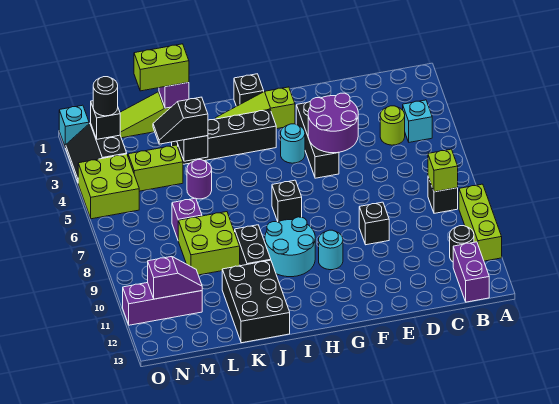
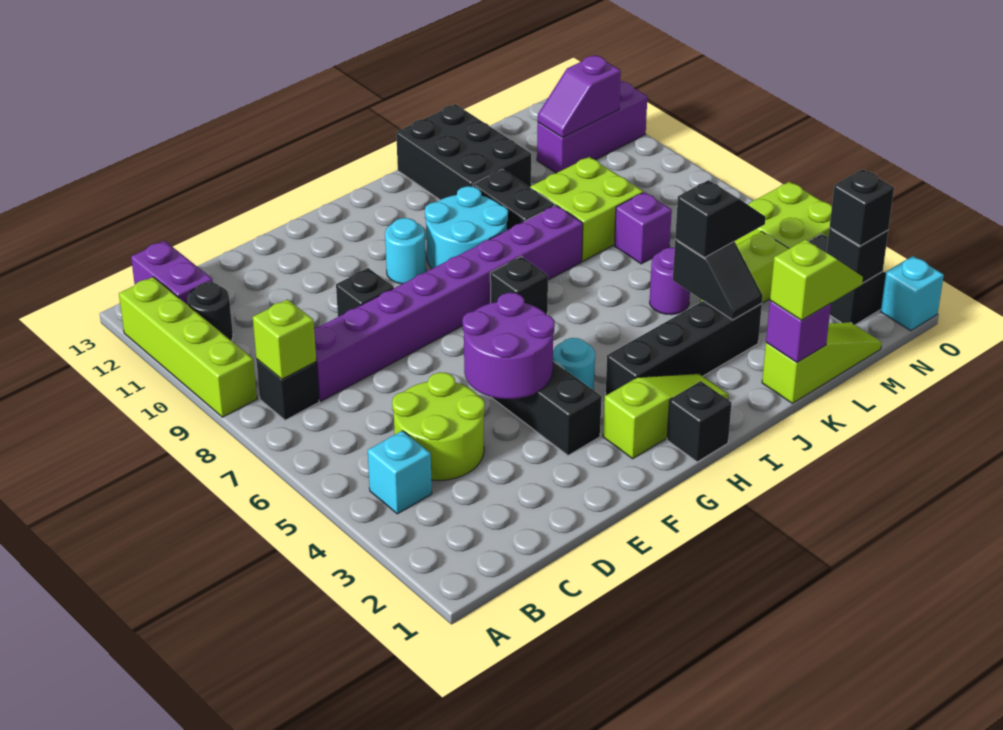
lime 1x3 brick [459,184,502,261] -> lime 1x4 brick [119,277,257,417]
lime 1x1 round brick [380,106,405,145] -> lime 2x2 round brick [392,372,485,480]
none -> purple 1x8 brick [314,205,583,401]
lime 1x2 brick [134,44,189,91] -> lime 1x2 slope [770,240,863,320]
black 1x1 round brick [93,77,118,116] -> black 1x1 brick [830,169,894,246]

